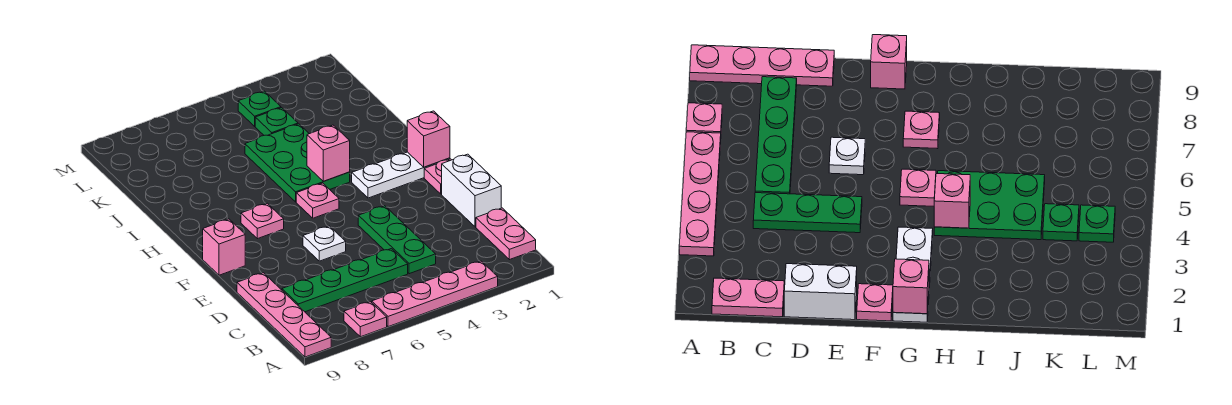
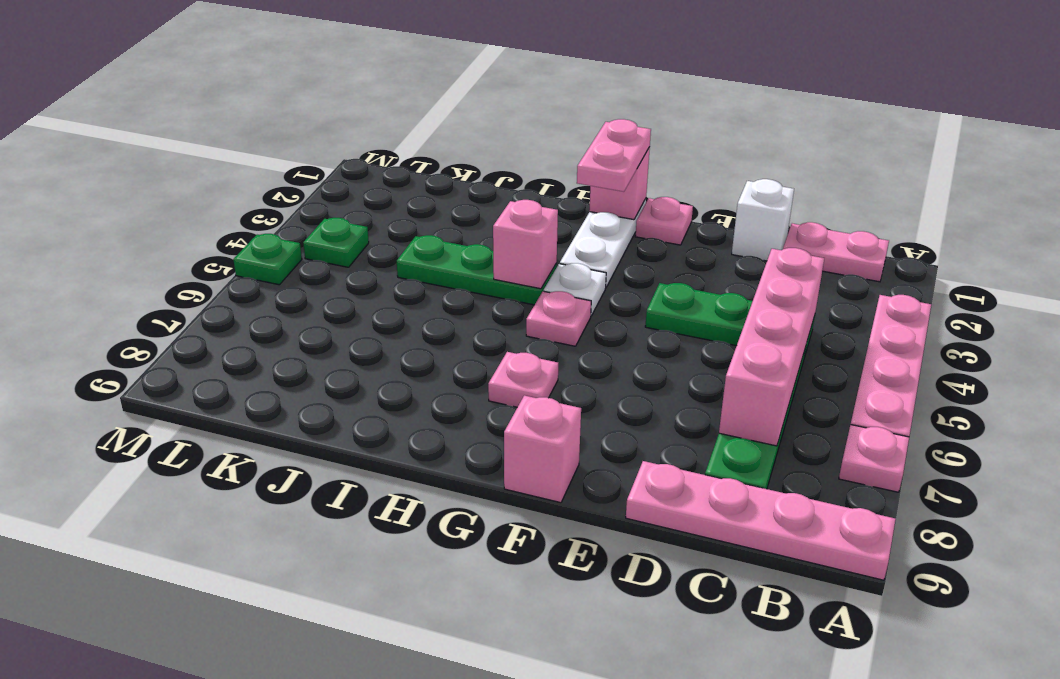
none -> pink 1x4 brick [719,248,824,446]
white 1x2 brick [442,154,501,227] -> white 1x1 brick [732,179,794,261]
white 1x1 plate [303,226,346,261] -> white 1x1 plate moved to [544,263,606,316]
none -> pink 1x2 plate [577,119,651,192]
green 2x3 plate [245,124,350,202] -> green 1x3 plate [397,235,557,305]
green 1x1 plate [255,108,298,135] -> green 1x1 plate moved to [233,234,302,285]

